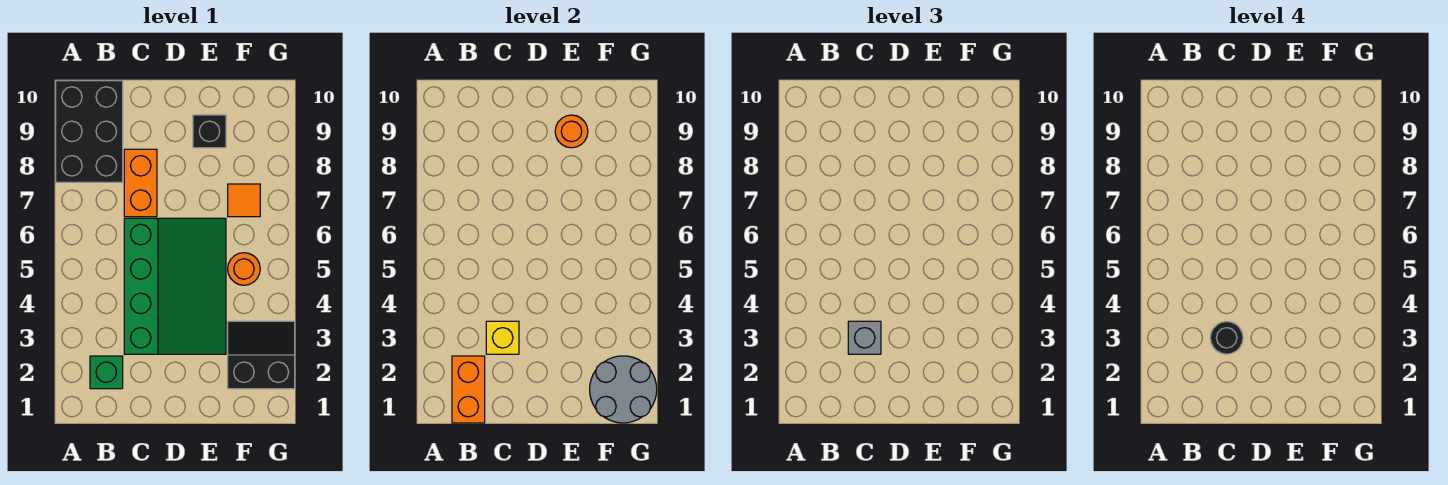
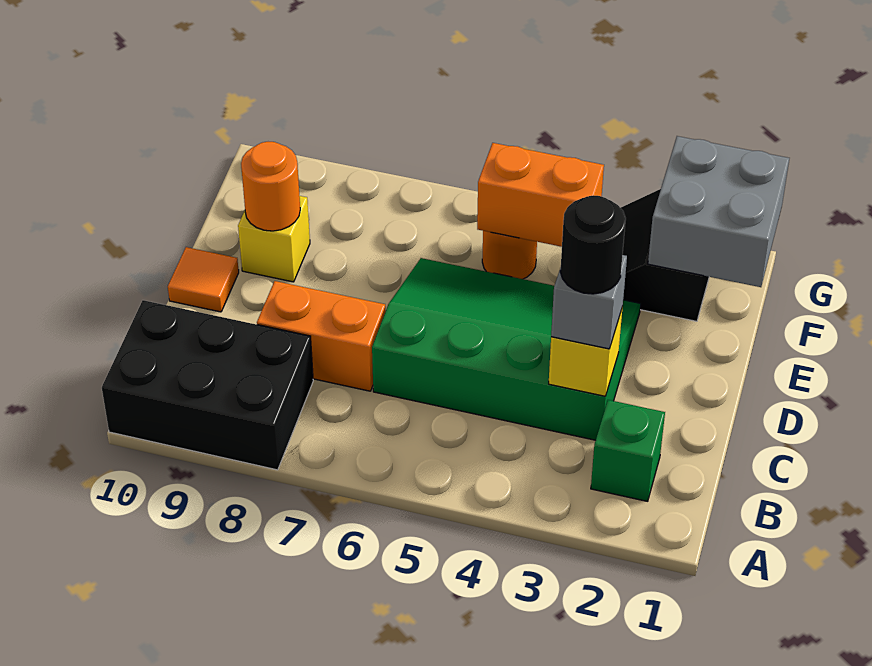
orange 1x2 brick [452,356,485,423] -> orange 1x2 brick moved to [477,143,604,247]
black 1x1 brick [193,115,226,148] -> yellow 1x1 brick [238,196,310,282]
grey 2x2 round brick [590,356,657,423] -> grey 2x2 brick [648,136,789,287]
orange 1x1 tile [228,184,260,217] -> orange 1x1 tile moved to [168,247,239,312]

